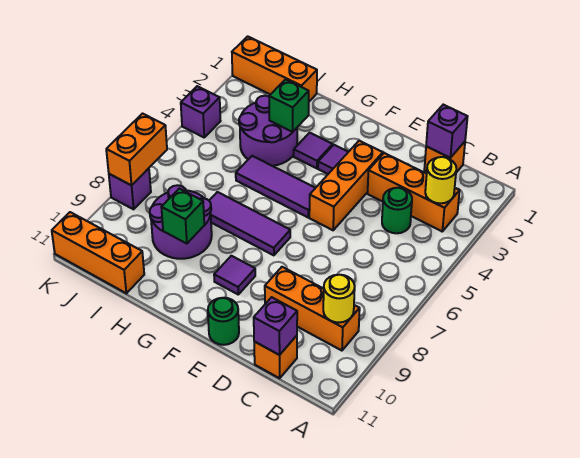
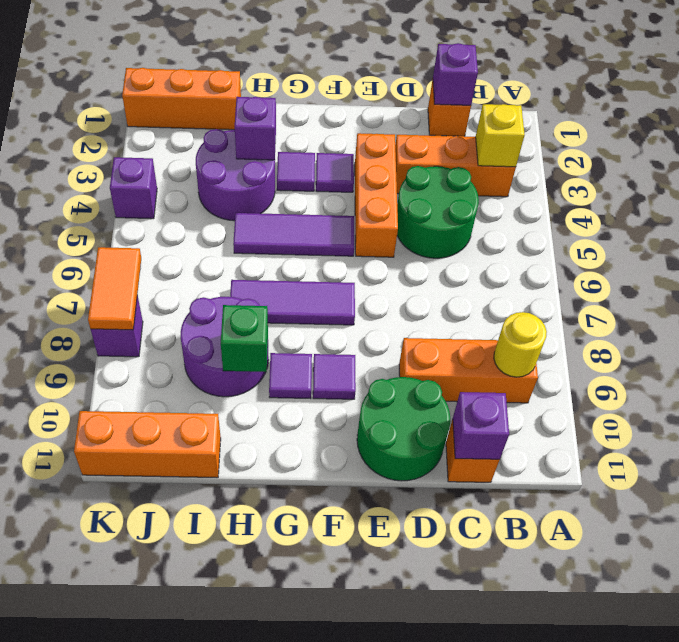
yellow 1x1 round brick [425,157,456,203] -> yellow 1x1 brick [476,104,525,167]
green 1x1 round brick [382,188,412,233] -> green 2x2 round brick [397,166,479,258]
green 1x1 round brick [208,298,239,345] -> green 2x2 round brick [357,377,450,481]
none -> purple 1x1 tile [269,353,312,399]
green 1x1 brick [269,80,309,132] -> purple 1x1 brick [235,97,276,160]
orange 1x2 brick [106,114,167,185] -> orange 1x2 tile [88,247,141,330]

